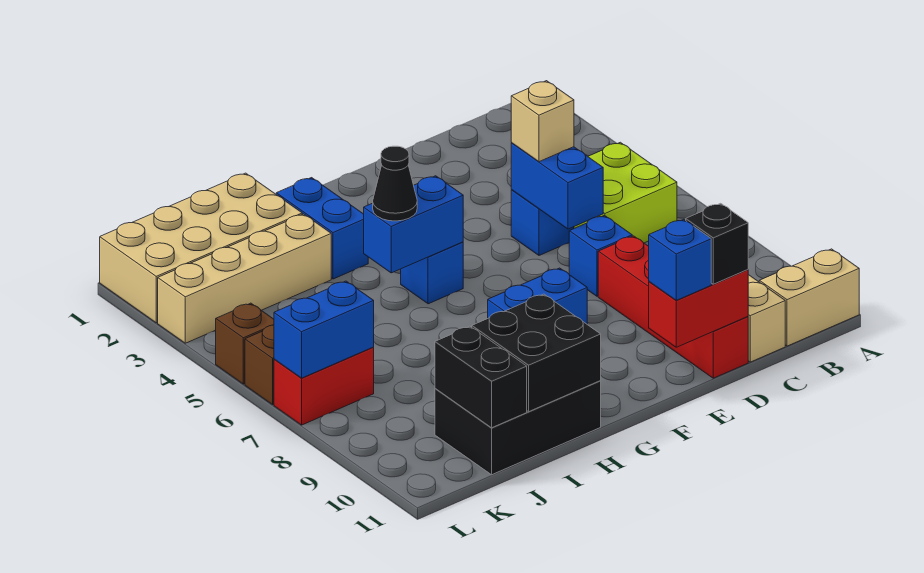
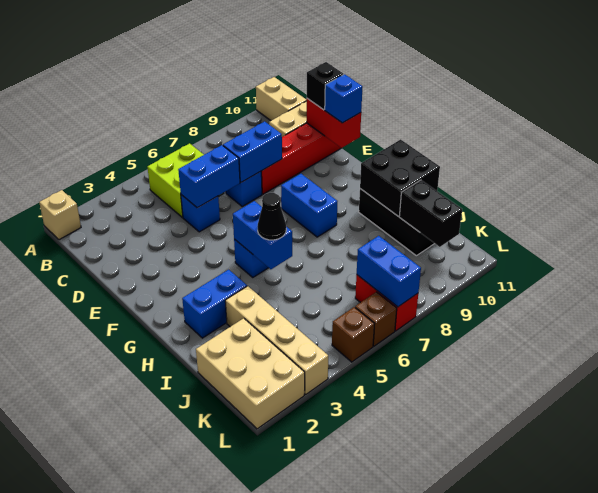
tan 1x1 brick [511,81,574,162] -> tan 1x1 brick moved to [39,190,81,240]
none -> blue 1x2 brick [223,121,282,182]
tan 2x4 brick [100,173,302,323] -> tan 2x3 brick [196,318,305,429]
black 1x2 brick [435,326,527,428] -> black 1x2 brick turned to [399,180,462,247]

